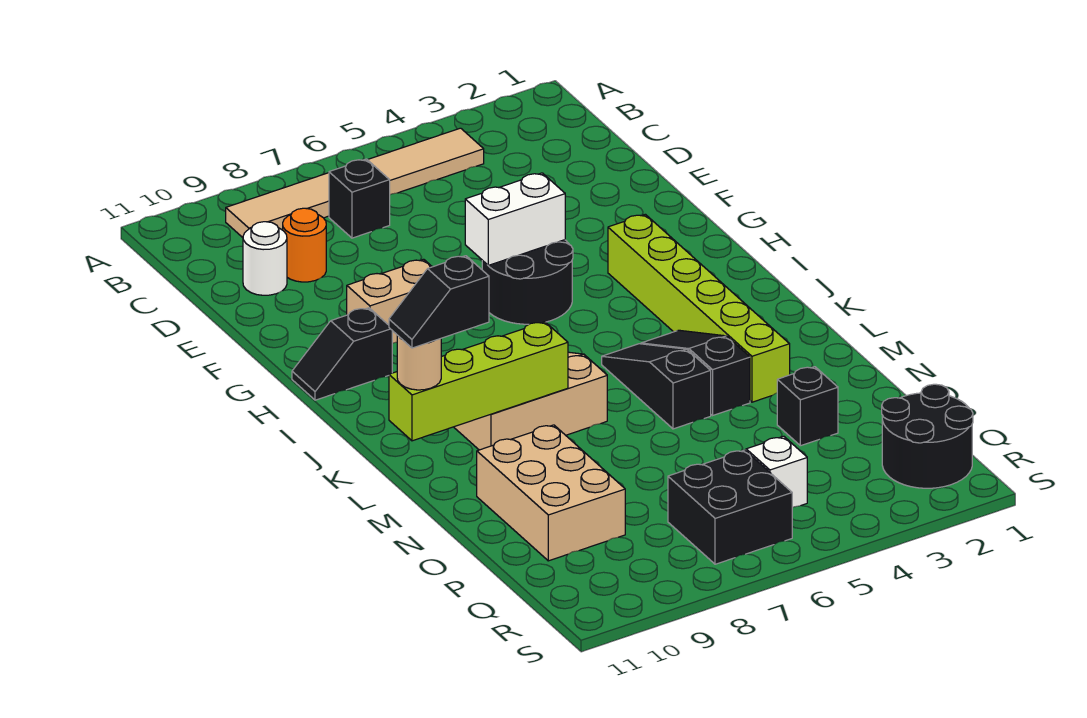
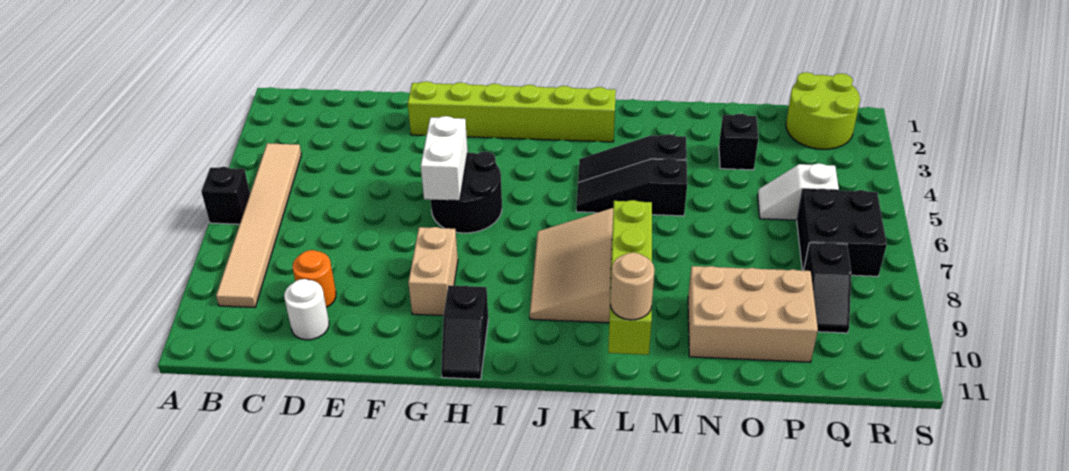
black 1x1 brick [329,159,390,238] -> black 1x1 brick moved to [201,167,250,224]
lime 1x6 brick [608,214,790,402] -> lime 1x6 brick moved to [408,81,616,142]
black 1x2 slope [389,256,489,348] -> black 1x2 slope moved to [804,242,851,333]
black 2x2 round brick [882,384,973,488] -> lime 2x2 round brick [786,72,860,149]

